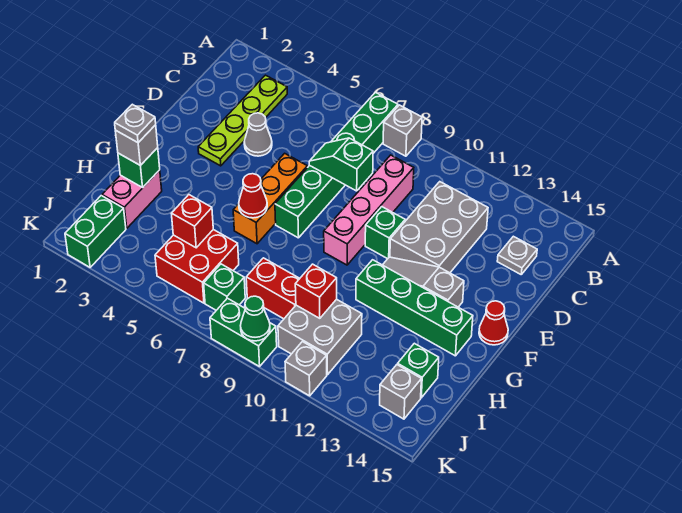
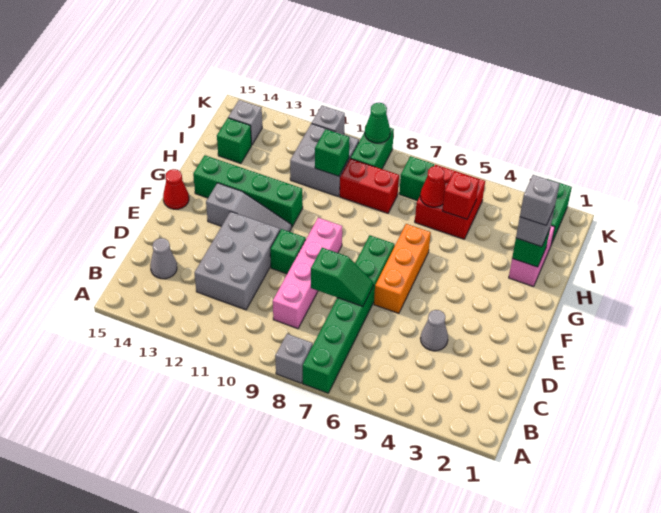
lime 1x4 plate [198,75,287,166] -> none
grey 1x1 plate [497,236,537,274] -> grey 1x1 cone [150,238,177,279]
red 1x1 cone [239,174,267,218] -> red 1x1 cone moved to [420,166,446,207]
grey 1x1 plate [115,104,156,143] -> grey 1x1 brick [520,175,560,225]
red 1x1 brick [295,264,337,318] -> green 1x1 brick [315,129,350,176]
green 1x2 brick [210,298,277,367] -> green 1x2 brick turned to [351,128,394,169]

